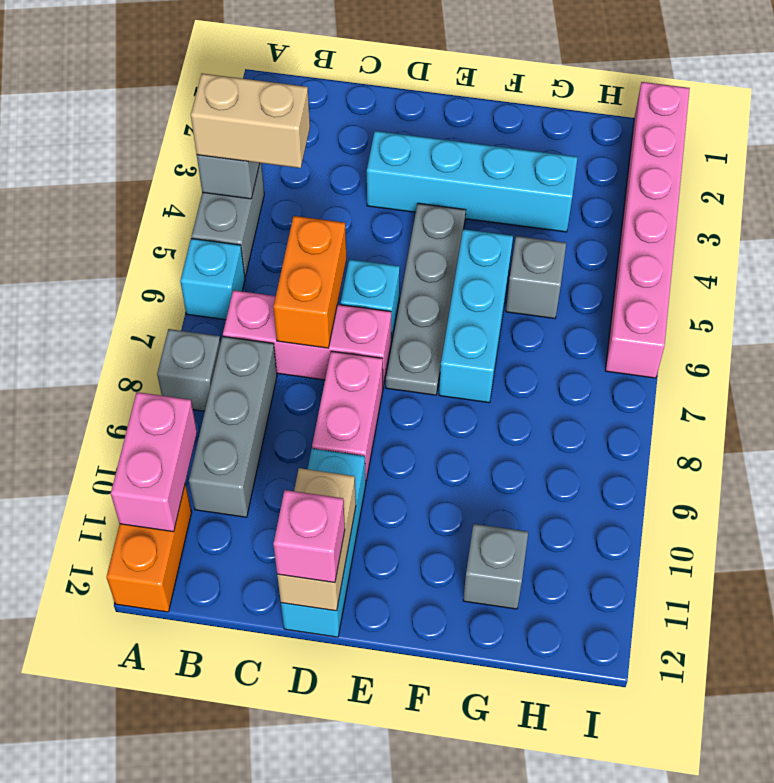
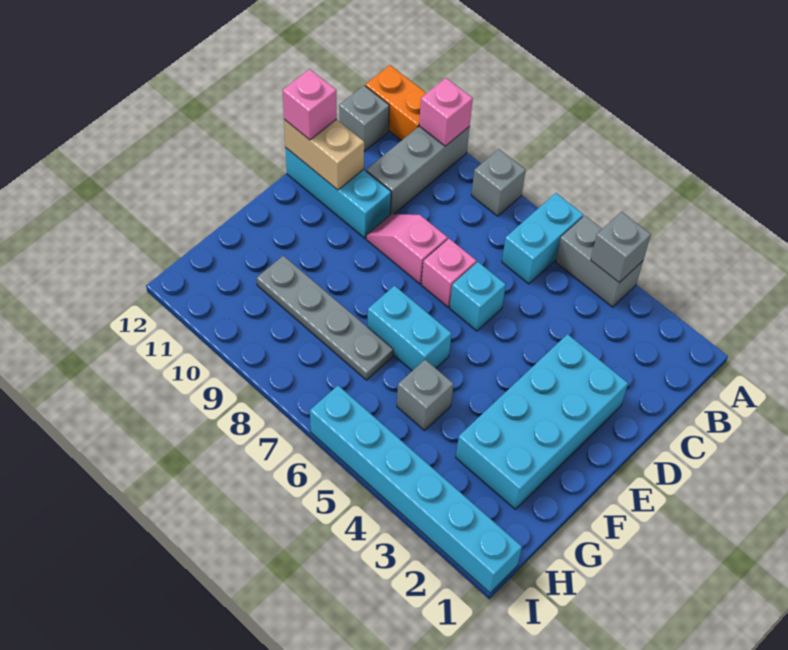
tan 1x2 brick [191,74,310,168] -> none
cyan 1x1 brick [180,238,245,320] -> cyan 1x2 brick [502,193,583,284]
pink 1x2 brick [111,392,197,532] -> pink 1x1 brick [419,78,473,146]
pink 1x3 brick [223,290,391,386] -> pink 1x1 brick [422,239,476,307]
grey 1x3 brick [189,336,277,517] -> grey 1x3 brick turned to [366,126,470,215]
orange 1x2 brick [273,216,346,348] -> none
cyan 1x4 brick [367,131,578,232] -> cyan 2x4 brick [456,334,628,509]
pink 1x2 brick [312,351,383,481] -> pink 1x2 slope [366,214,448,284]
grey 1x4 plate [386,203,466,395] -> grey 1x4 plate moved to [257,256,393,380]
cyan 1x3 brick [439,229,513,403] -> cyan 1x2 brick [367,286,452,371]
grey 1x1 brick [463,524,528,609] -> grey 1x1 brick moved to [339,85,390,152]
pink 1x6 brick [605,82,690,378] -> cyan 1x6 brick [310,386,522,593]

